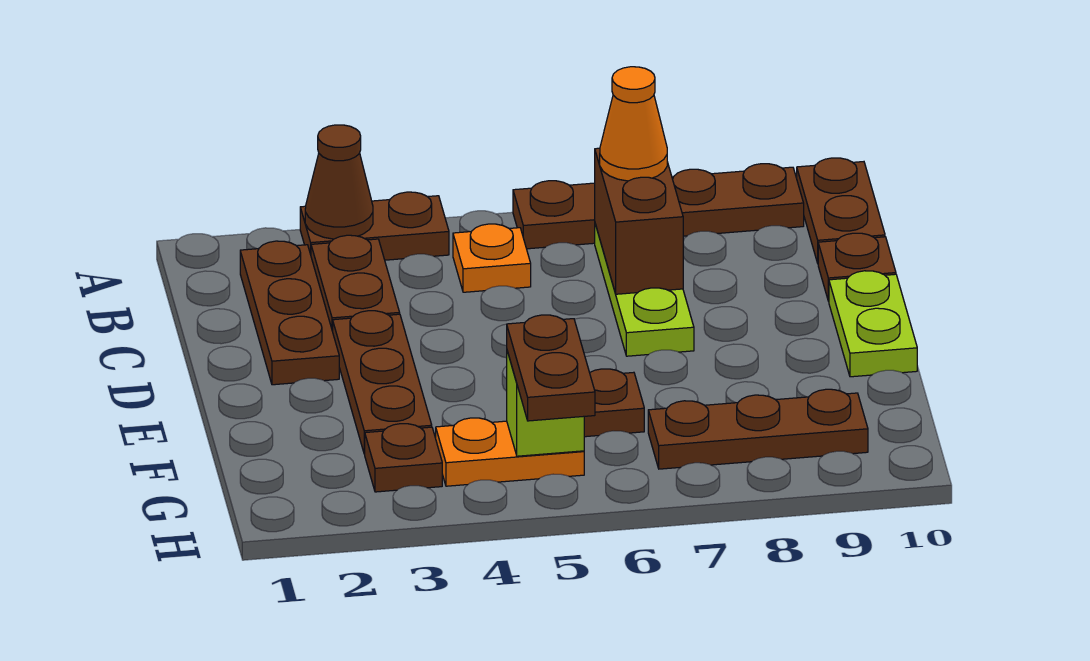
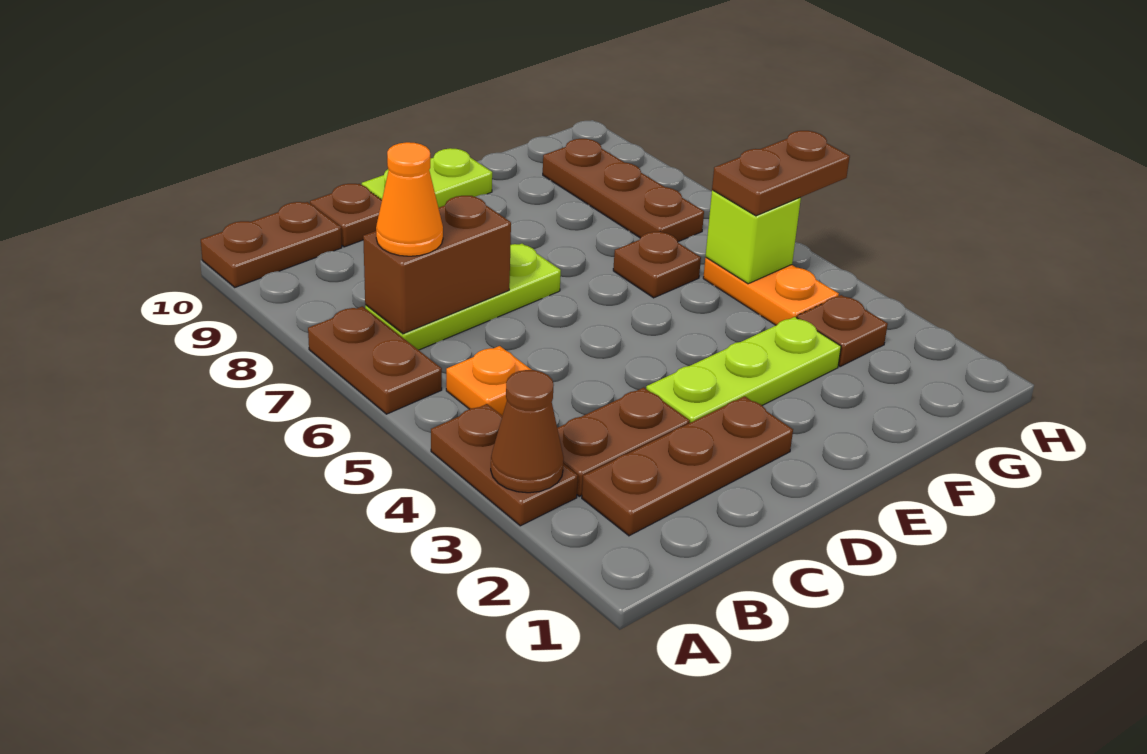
brown 1x4 plate [513,164,804,249] -> brown 1x2 plate [308,306,442,414]
brown 1x3 plate [333,311,432,454] -> lime 1x3 plate [646,317,841,423]

